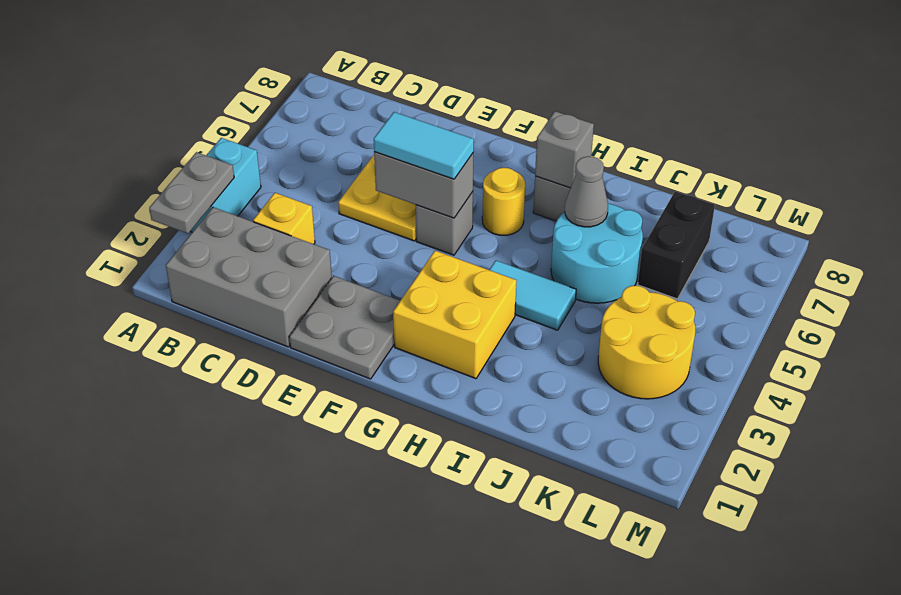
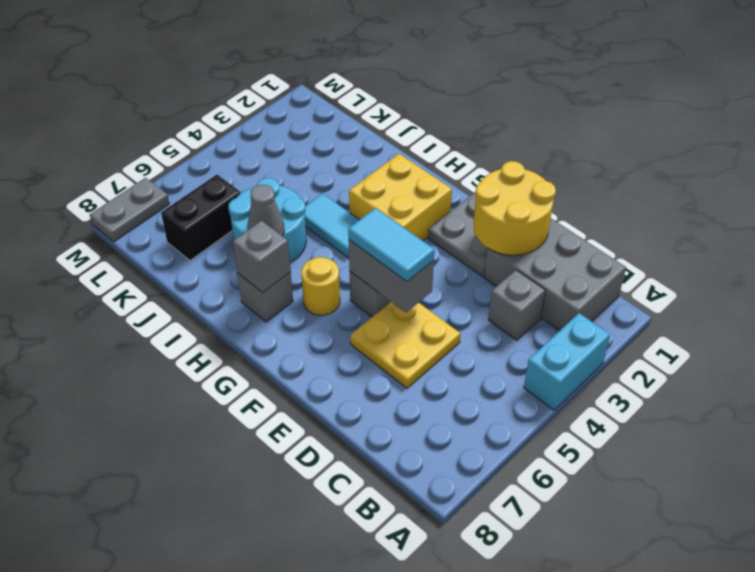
grey 1x2 plate [149,152,234,234] -> grey 1x2 plate moved to [90,178,169,242]
yellow 1x1 brick [253,193,315,244] -> grey 1x1 brick [488,270,546,340]
yellow 2x2 round brick [598,286,695,399] -> yellow 2x2 round brick moved to [474,161,556,255]

